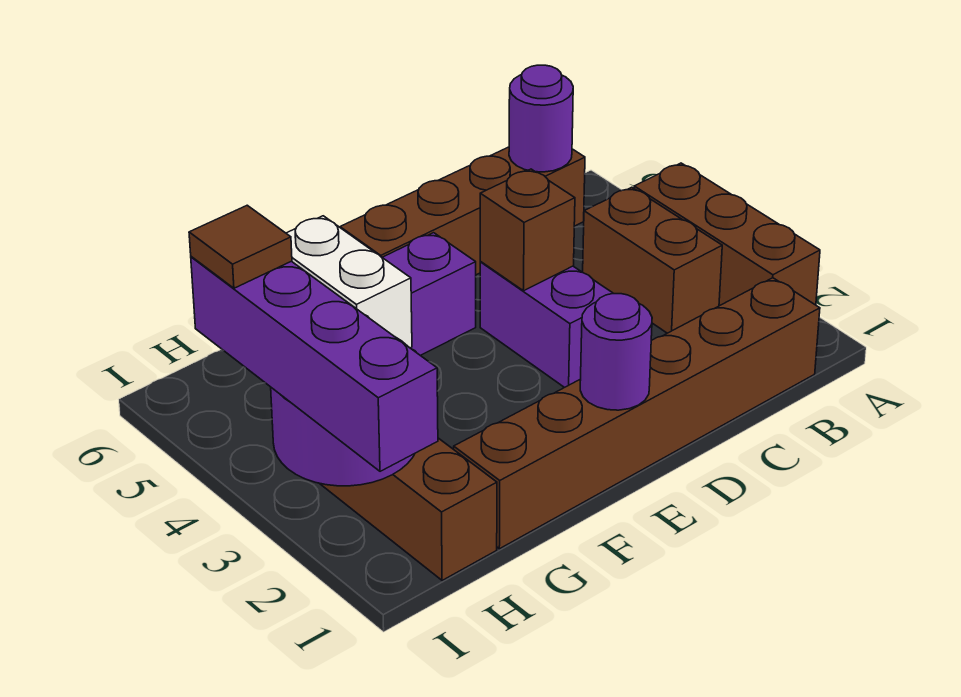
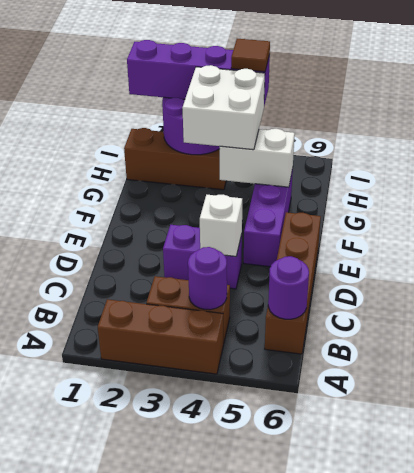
brown 1x6 brick [454,278,820,549] -> none
brown 1x1 brick [480,169,575,291] -> white 1x1 brick [200,195,242,256]
purple 1x1 round brick [580,294,652,410] -> purple 1x1 round brick moved to [188,247,227,310]
none -> white 2x2 brick [182,65,265,150]

